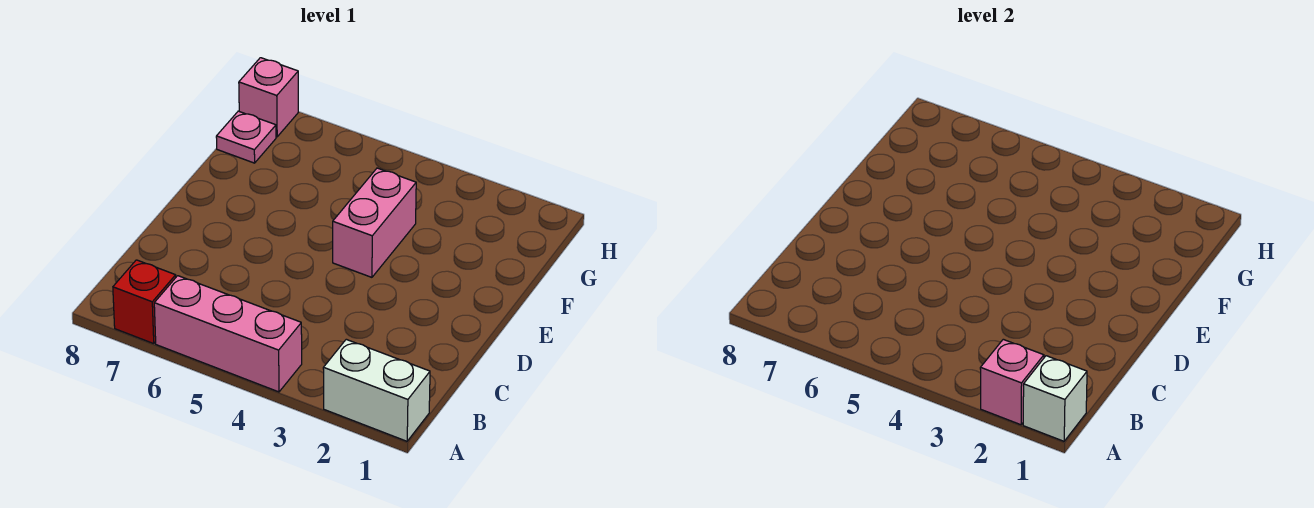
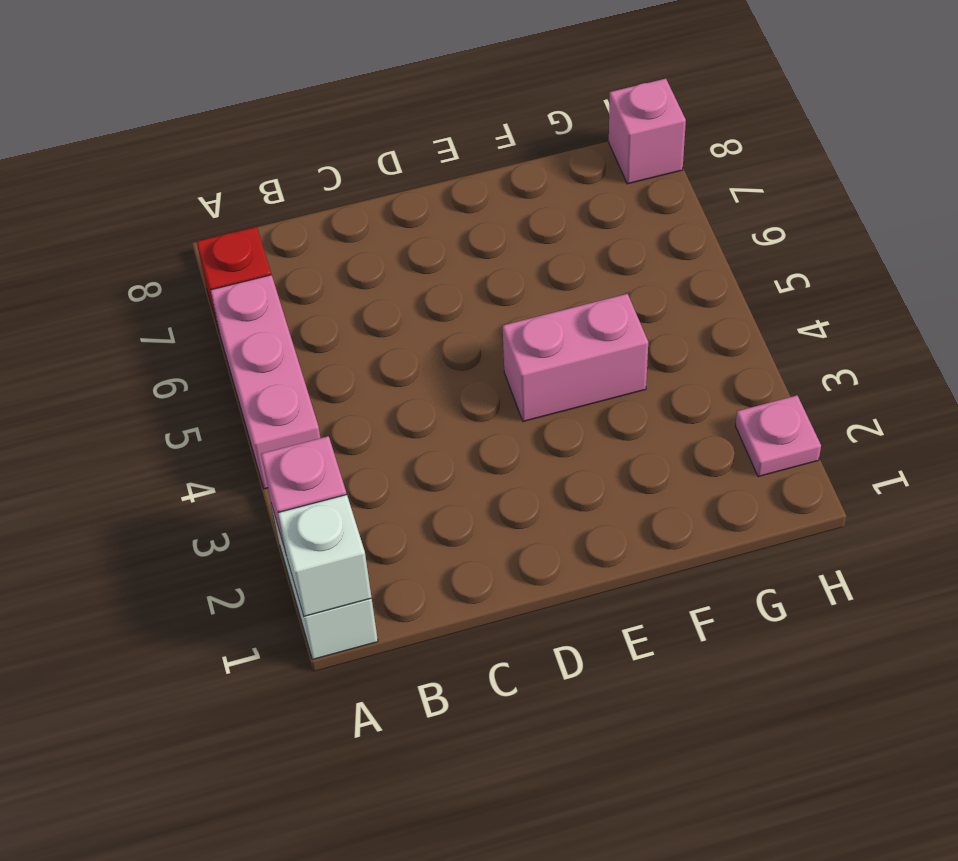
pink 1x1 plate [216,111,276,163] -> pink 1x1 plate moved to [735,395,821,477]

